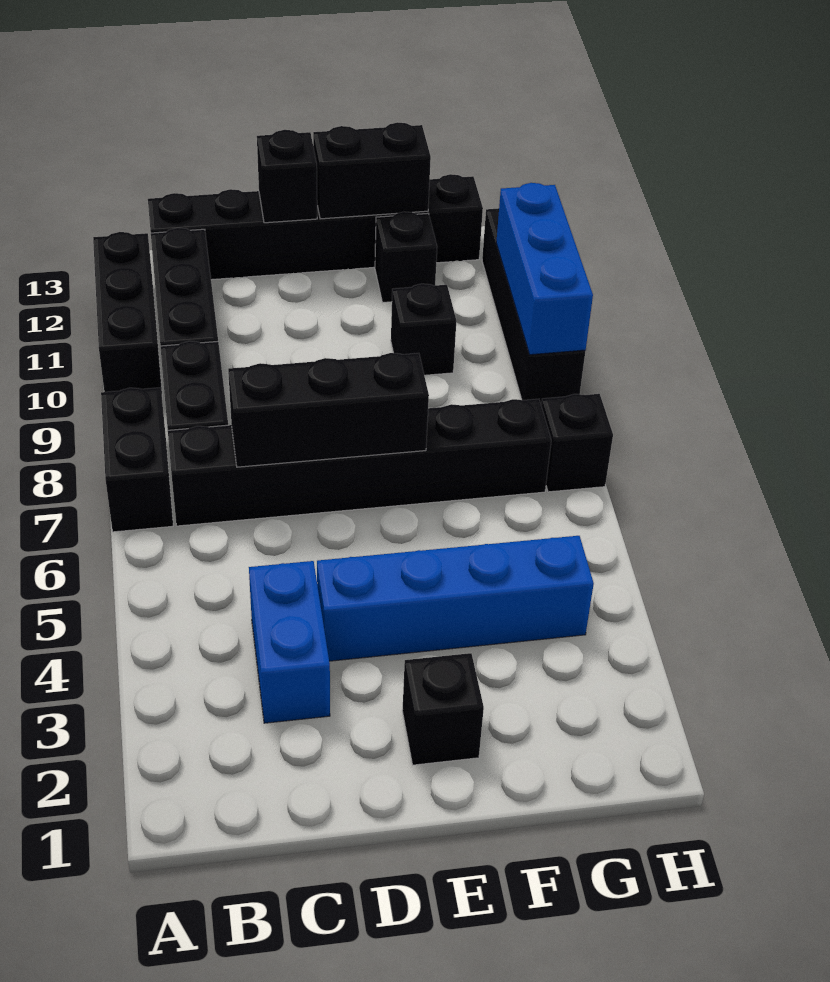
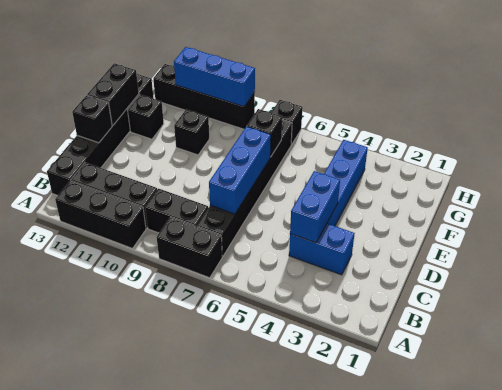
none -> blue 1x2 brick [290,171,340,243]
black 1x3 brick [228,353,429,467] -> blue 1x3 brick [209,126,271,214]
black 1x1 brick [402,653,484,765] -> black 1x1 brick moved to [247,109,282,157]

